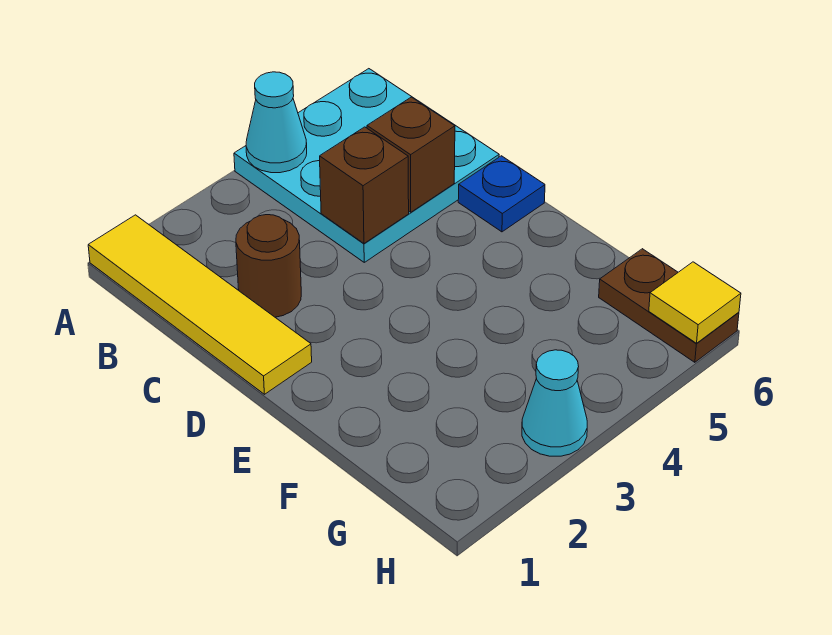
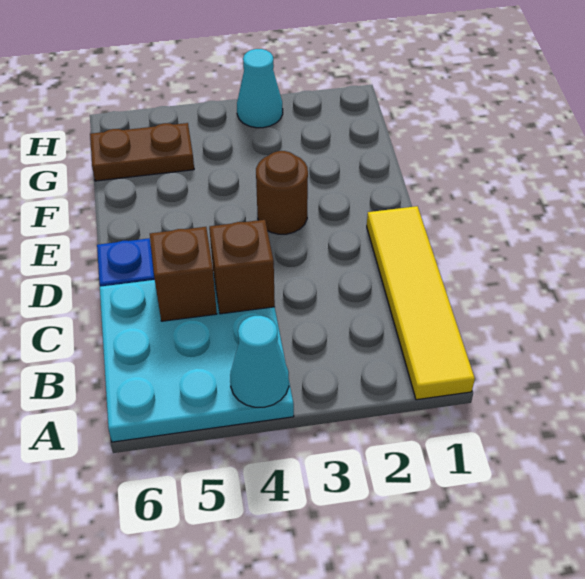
brown 1x1 round brick [236,215,301,317] -> brown 1x1 round brick moved to [256,151,308,234]
brown 1x2 plate [599,249,739,362] -> brown 1x2 plate turned to [90,123,194,181]
yellow 1x1 tile [649,262,741,343] -> none

